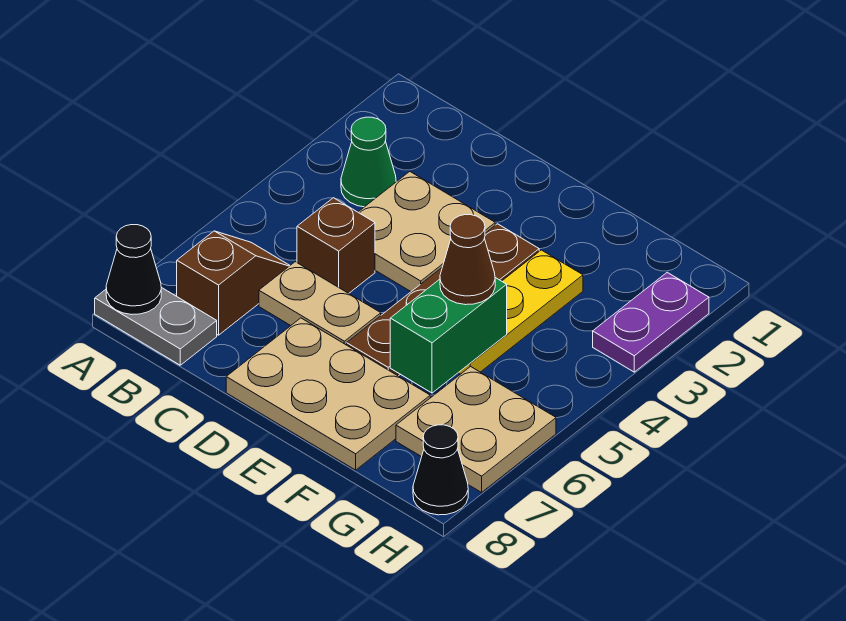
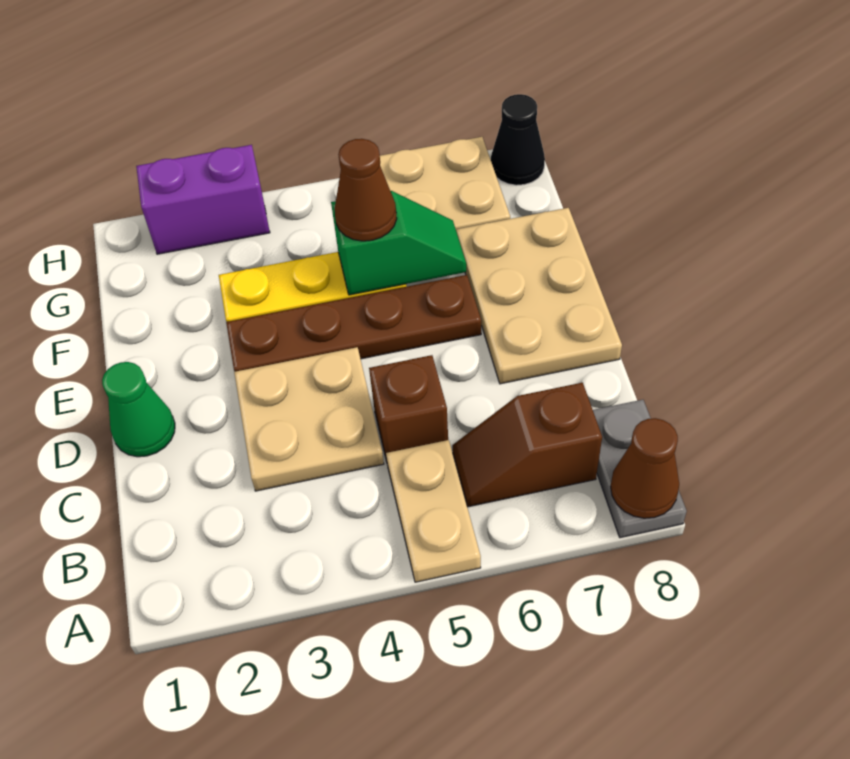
black 1x1 cone [106,225,161,314] -> brown 1x1 cone [610,418,679,518]
green 1x1 cone [341,117,396,207] -> green 1x1 cone moved to [102,362,175,457]
tan 1x2 plate [259,262,381,345] -> tan 1x2 plate moved to [386,440,481,582]
green 1x2 brick [390,278,507,393] -> green 1x2 slope [331,191,466,295]
purple 1x2 plate [593,272,709,372] -> purple 1x2 brick [136,145,270,254]

